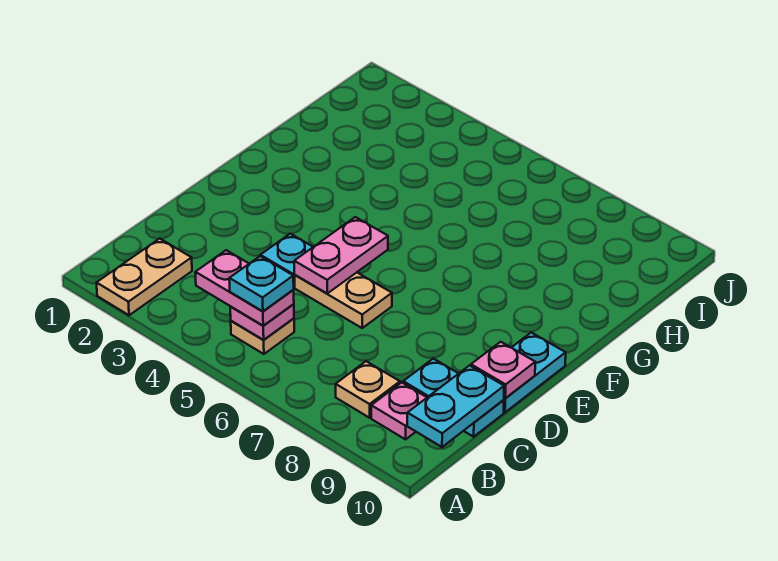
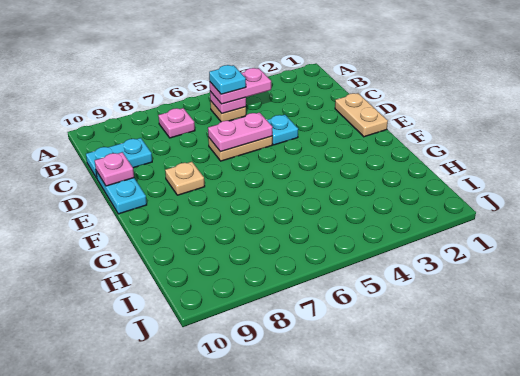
tan 1x2 plate [97,239,192,315] -> tan 1x2 plate moved to [335,93,388,137]
tan 1x1 plate [336,361,400,418] -> tan 1x1 plate moved to [165,162,205,195]
pink 1x1 plate [371,382,427,439] -> pink 1x1 plate moved to [158,108,195,138]
cyan 1x2 plate [407,366,504,447] -> none
pink 1x2 plate [294,217,388,293] -> pink 1x2 plate turned to [208,112,273,152]

